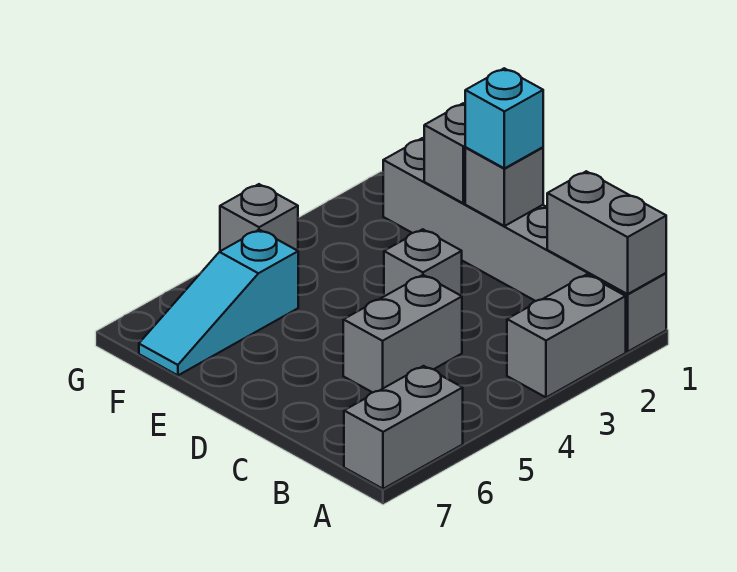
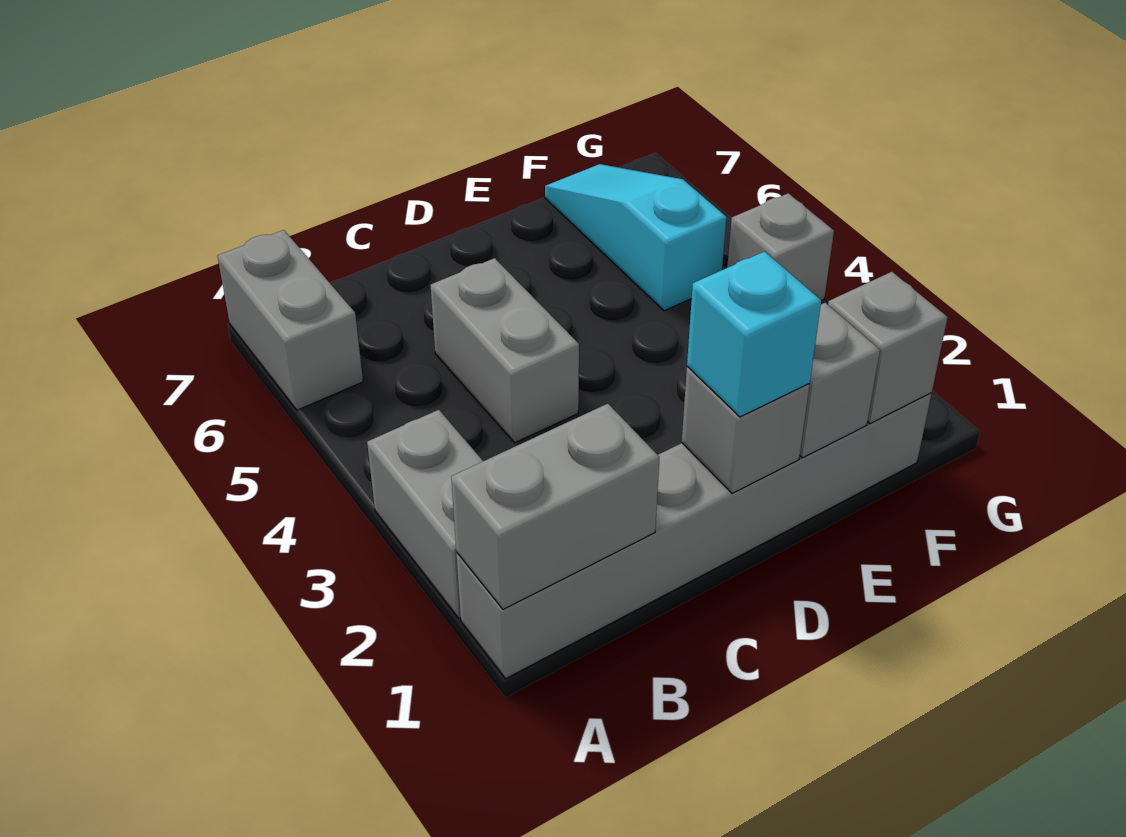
grey 1x1 brick [384,229,462,296] -> grey 1x1 brick moved to [828,272,948,424]

